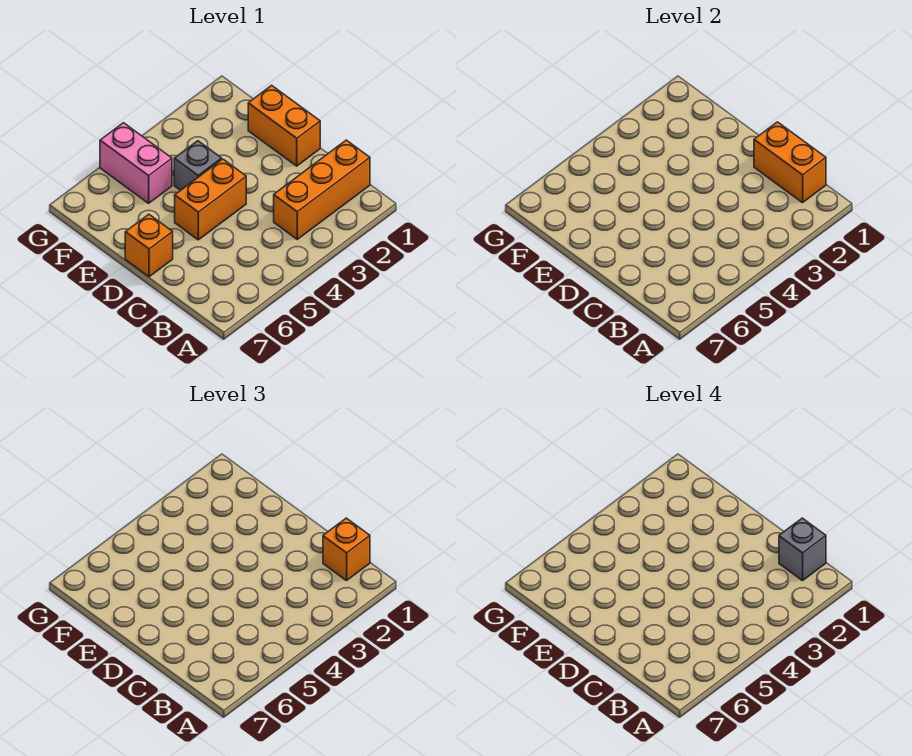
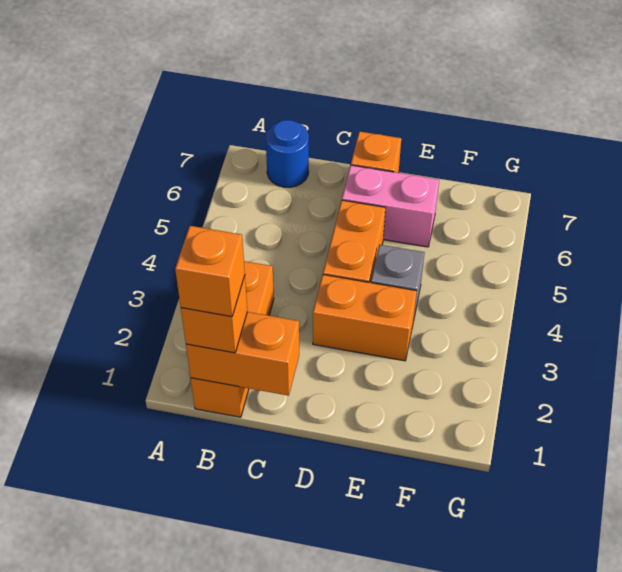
grey 1x1 brick [779,518,826,581] -> orange 1x1 brick [175,226,245,317]
none -> blue 1x1 round brick [266,120,309,187]
orange 1x2 brick [248,85,320,166] -> orange 1x2 brick moved to [313,275,417,361]
pink 1x2 brick [100,123,172,203] -> pink 1x2 brick moved to [342,165,439,247]

